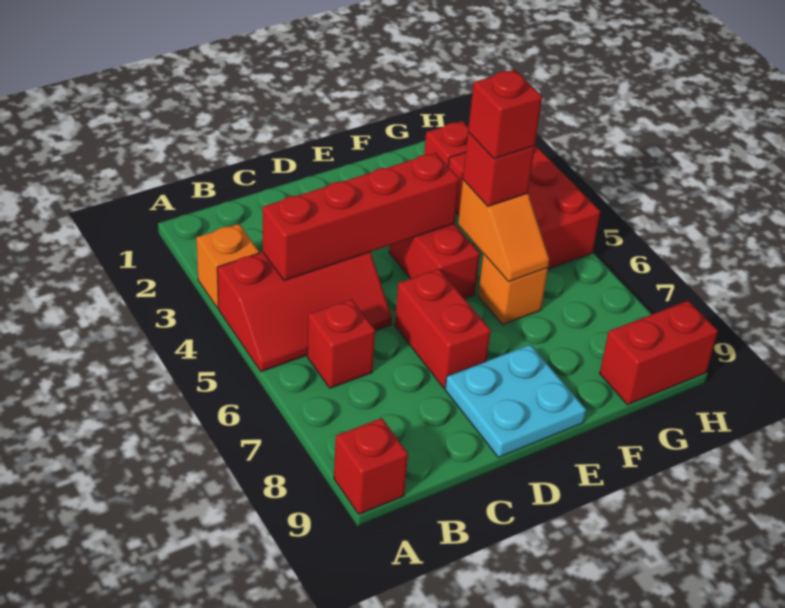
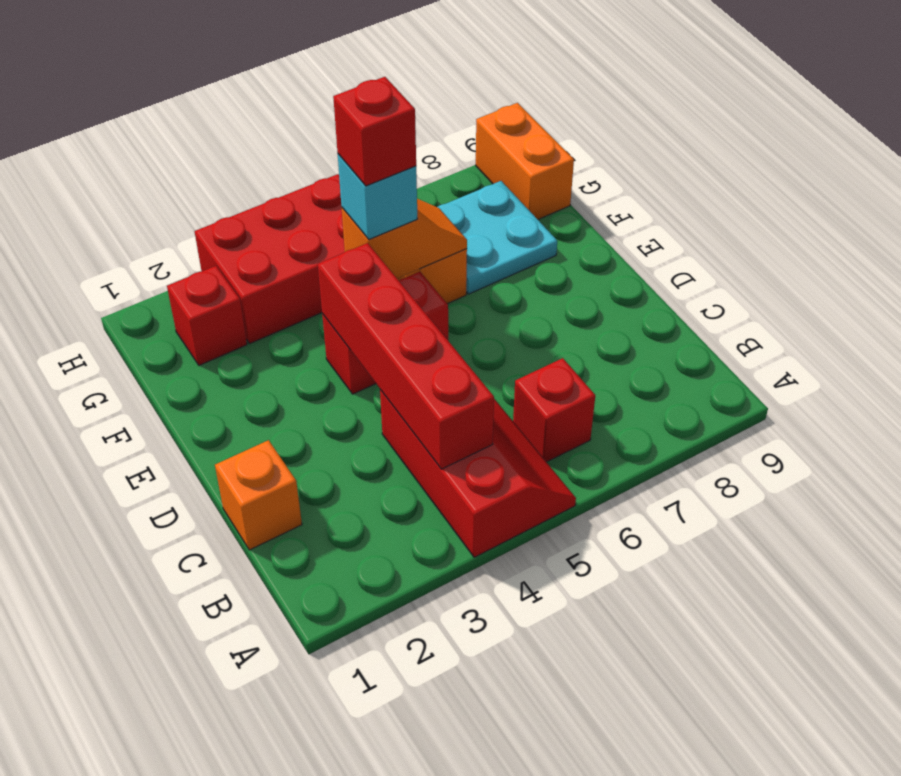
orange 1x1 brick [196,224,259,308] -> orange 1x1 brick moved to [215,440,302,550]
red 1x1 brick [334,418,408,514] -> none
red 1x2 brick [395,269,491,388] -> none
cyan 2x2 plate [445,345,586,457] -> cyan 2x2 plate moved to [438,181,557,294]
red 1x1 brick [463,132,535,206] -> cyan 1x1 brick [338,154,417,239]
red 1x2 brick [600,301,718,405] -> orange 1x2 brick [476,103,574,219]

